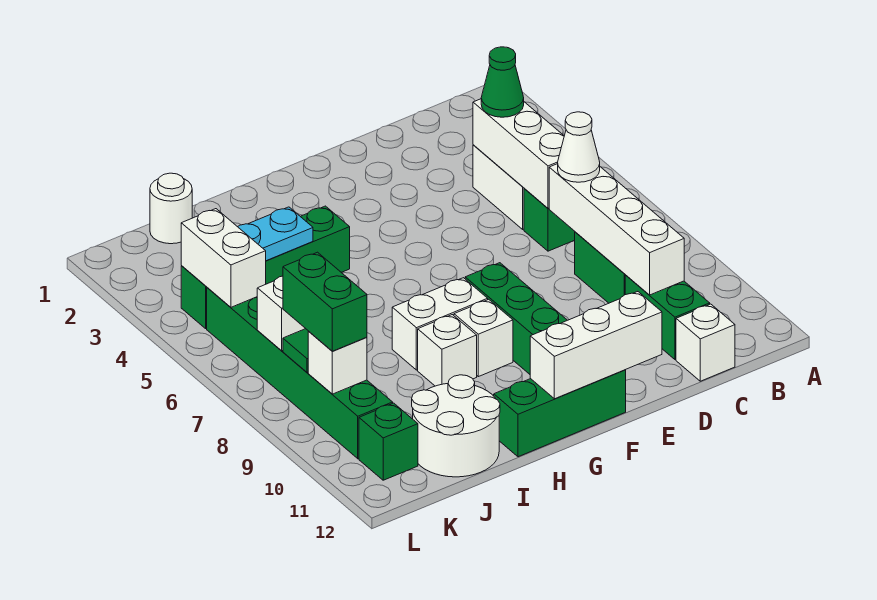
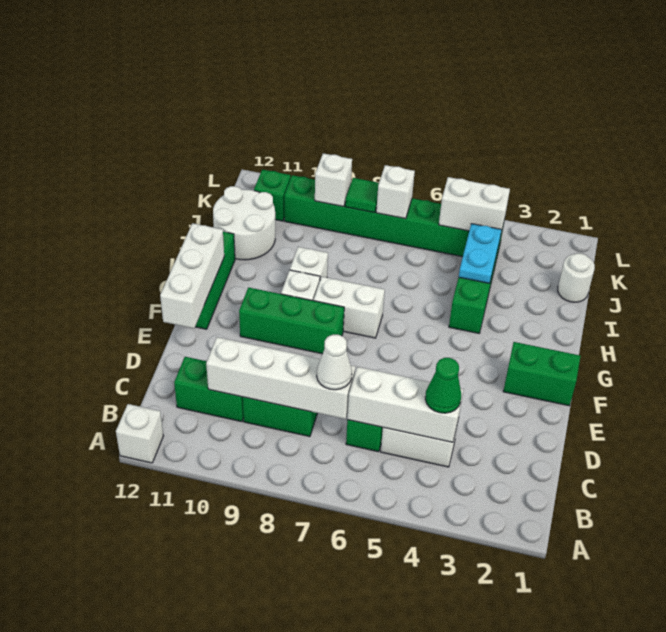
white 1x1 brick [676,304,735,381] -> white 1x1 brick moved to [116,404,163,463]
white 1x2 brick [392,278,488,370] -> white 1x2 brick turned to [314,277,385,338]
green 1x2 brick [283,252,367,351] -> green 1x2 brick moved to [503,342,580,406]

